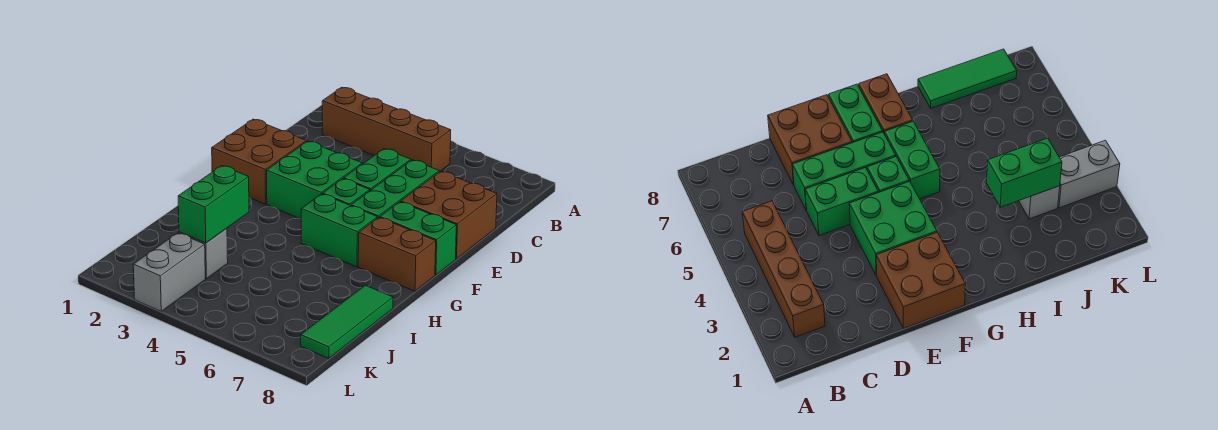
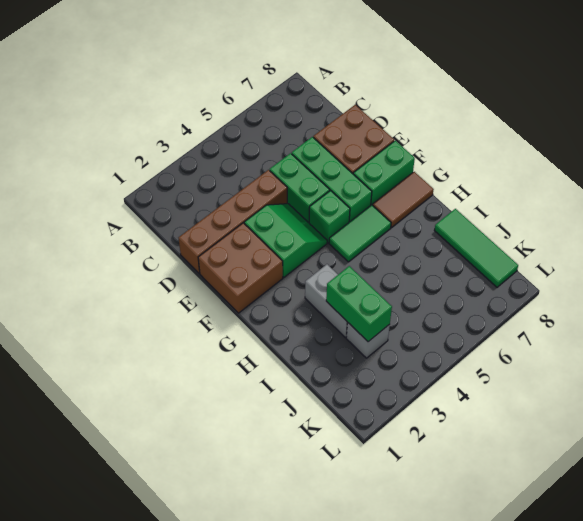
brown 1x4 brick [322,87,451,172] -> brown 1x4 brick moved to [179,170,287,273]
green 2x2 brick [267,141,362,219] -> green 2x2 slope [244,204,327,277]
green 1x2 brick [301,194,377,267] -> green 1x2 tile [329,205,391,262]
brown 1x2 brick [358,217,436,291] -> brown 1x2 tile [373,172,434,227]
grey 1x2 brick [133,233,205,311] -> grey 1x2 brick moved to [305,264,348,337]

